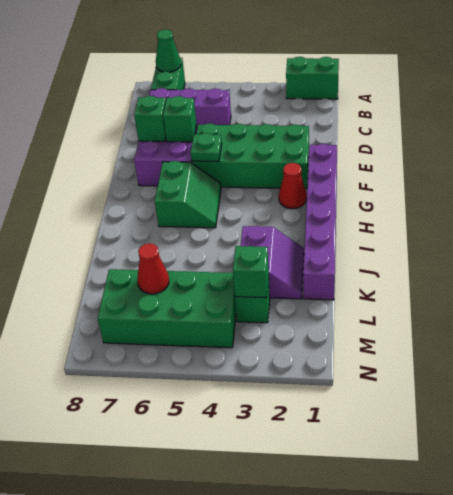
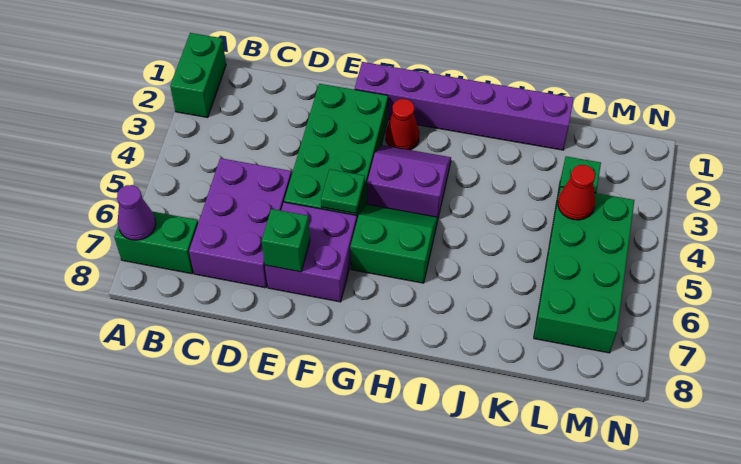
green 1x1 cone [156,29,181,72] -> purple 1x1 cone [117,185,156,240]
purple 1x3 brick [149,88,231,127] -> purple 2x3 brick [189,158,292,288]
green 1x1 brick [163,96,197,142] -> none
purple 2x2 slope [241,226,304,299] -> purple 2x2 slope moved to [367,145,451,217]
green 1x1 brick [233,246,269,298] -> none
red 1x1 cone [138,243,169,294] -> red 1x1 cone moved to [558,165,595,220]

